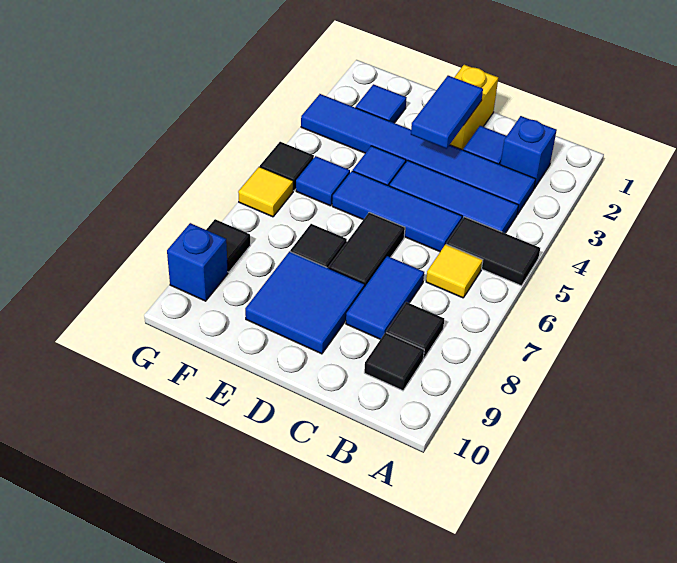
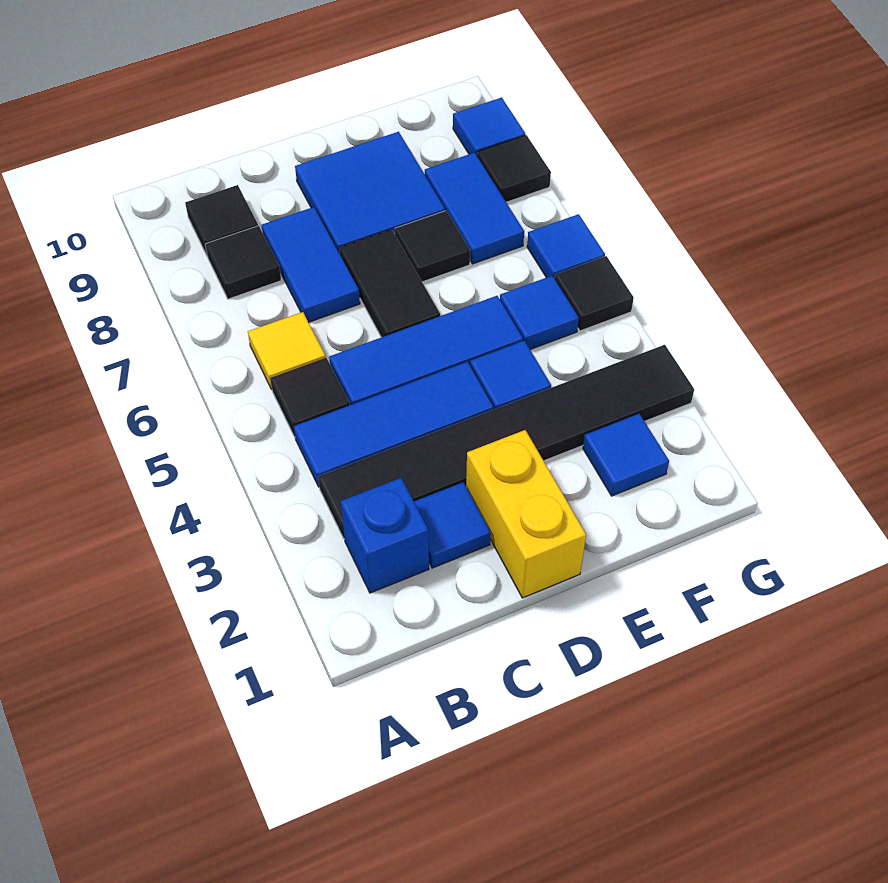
black 1x2 tile [446,217,540,286] -> black 1x1 tile [270,358,350,437]
blue 1x6 tile [301,94,536,215] -> black 1x6 tile [318,345,694,539]
blue 1x2 tile [411,76,483,149] -> blue 1x2 tile moved to [425,153,524,264]
yellow 1x1 tile [238,167,293,217] -> blue 1x1 tile [527,214,605,279]
blue 1x1 brick [167,223,228,301] -> blue 1x1 tile [453,97,525,155]

